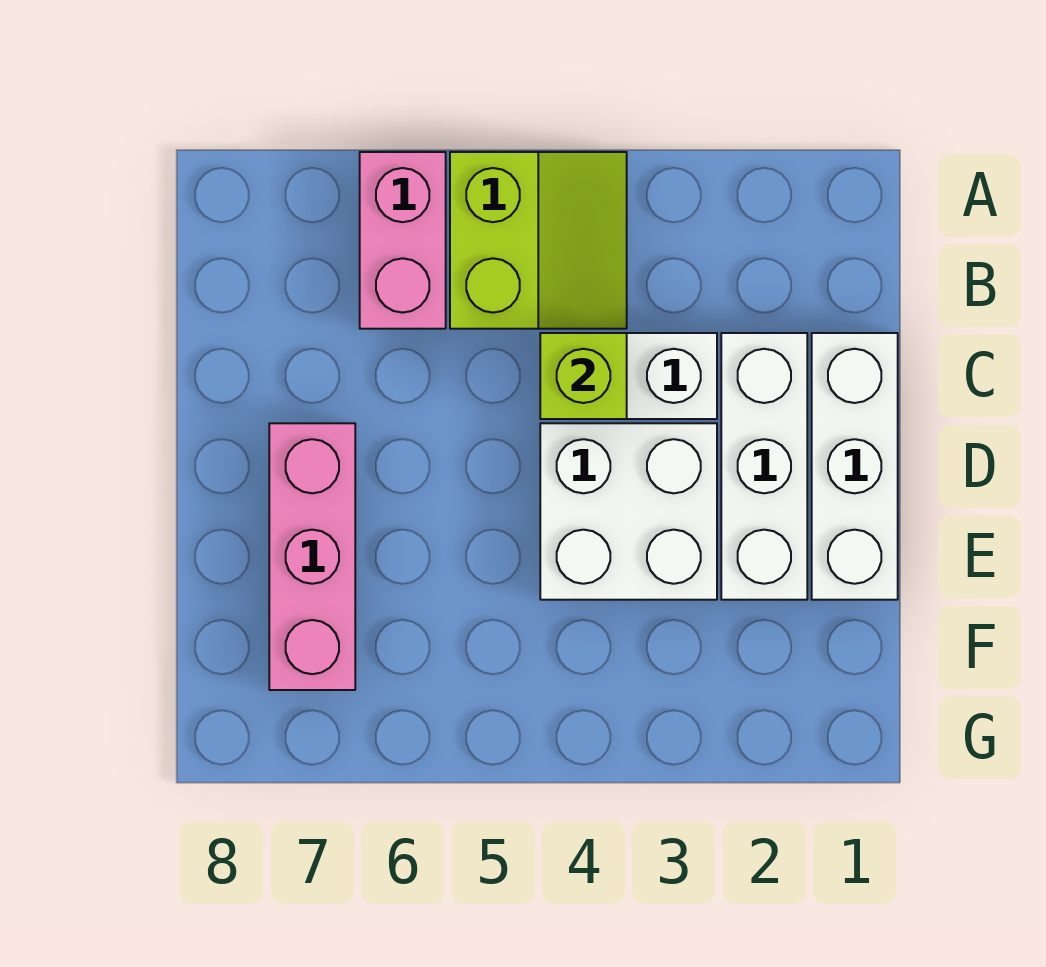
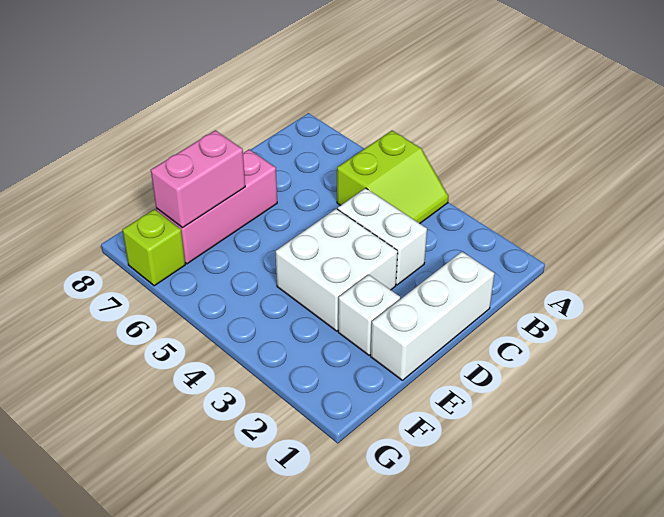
pink 1x2 brick [360,152,446,329] -> pink 1x2 brick moved to [151,130,245,228]
white 1x3 brick [721,333,807,600] -> white 1x1 brick [338,275,400,355]
lime 1x1 brick [540,333,627,419] -> lime 1x1 brick moved to [123,209,185,286]

